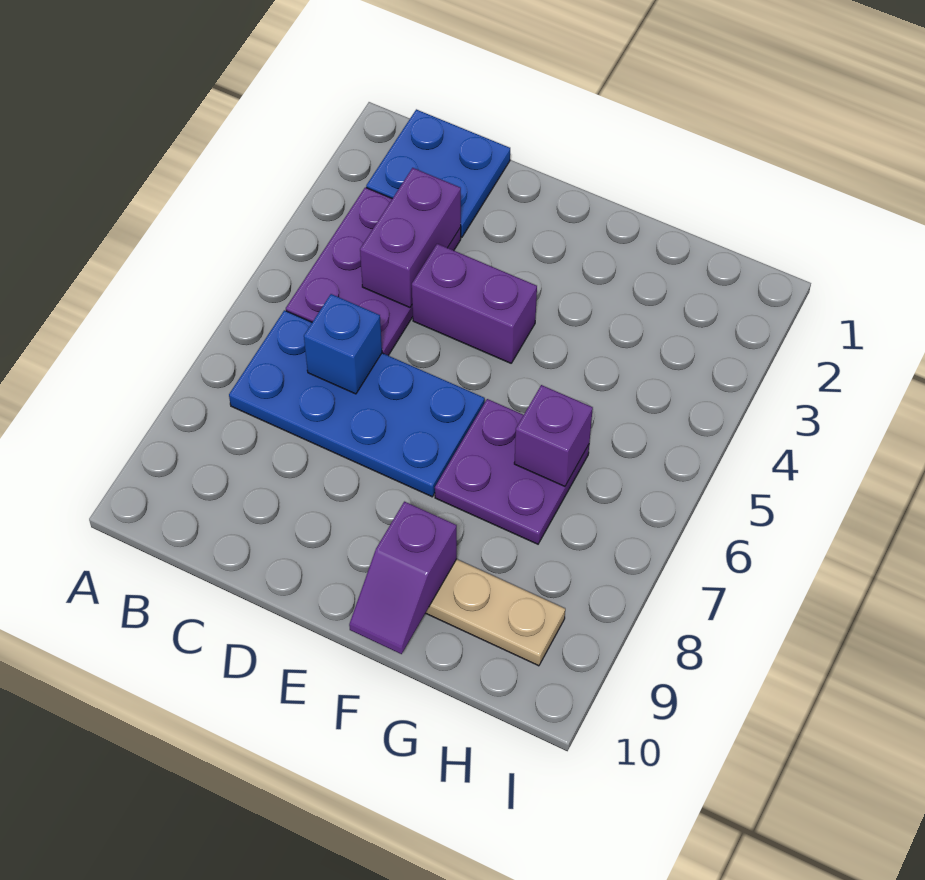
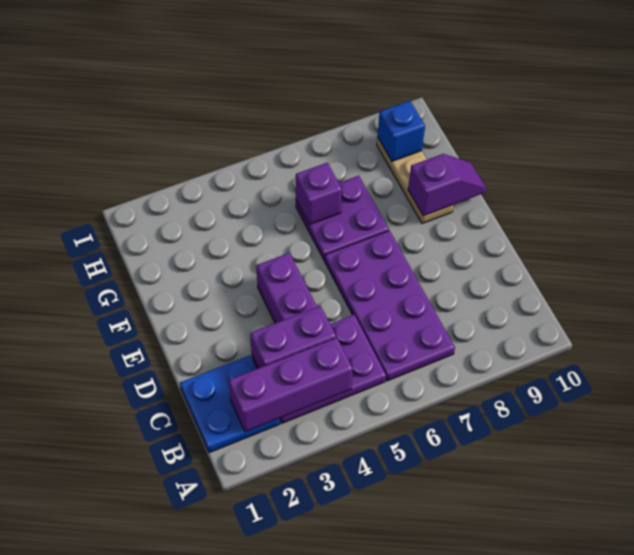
none -> purple 1x3 brick [229,338,353,432]
blue 2x4 plate [229,310,485,497] -> purple 2x4 plate [325,231,455,381]
blue 1x1 brick [304,294,382,394] -> blue 1x1 brick moved to [377,101,425,161]

